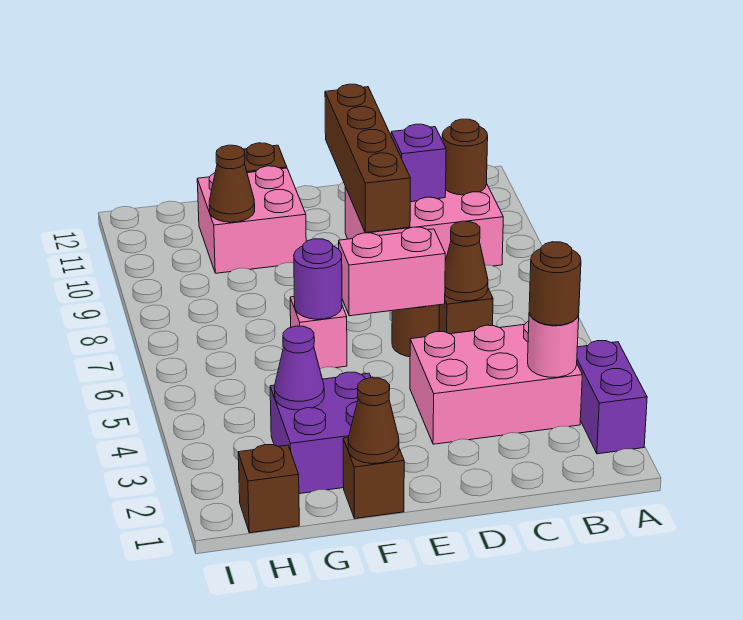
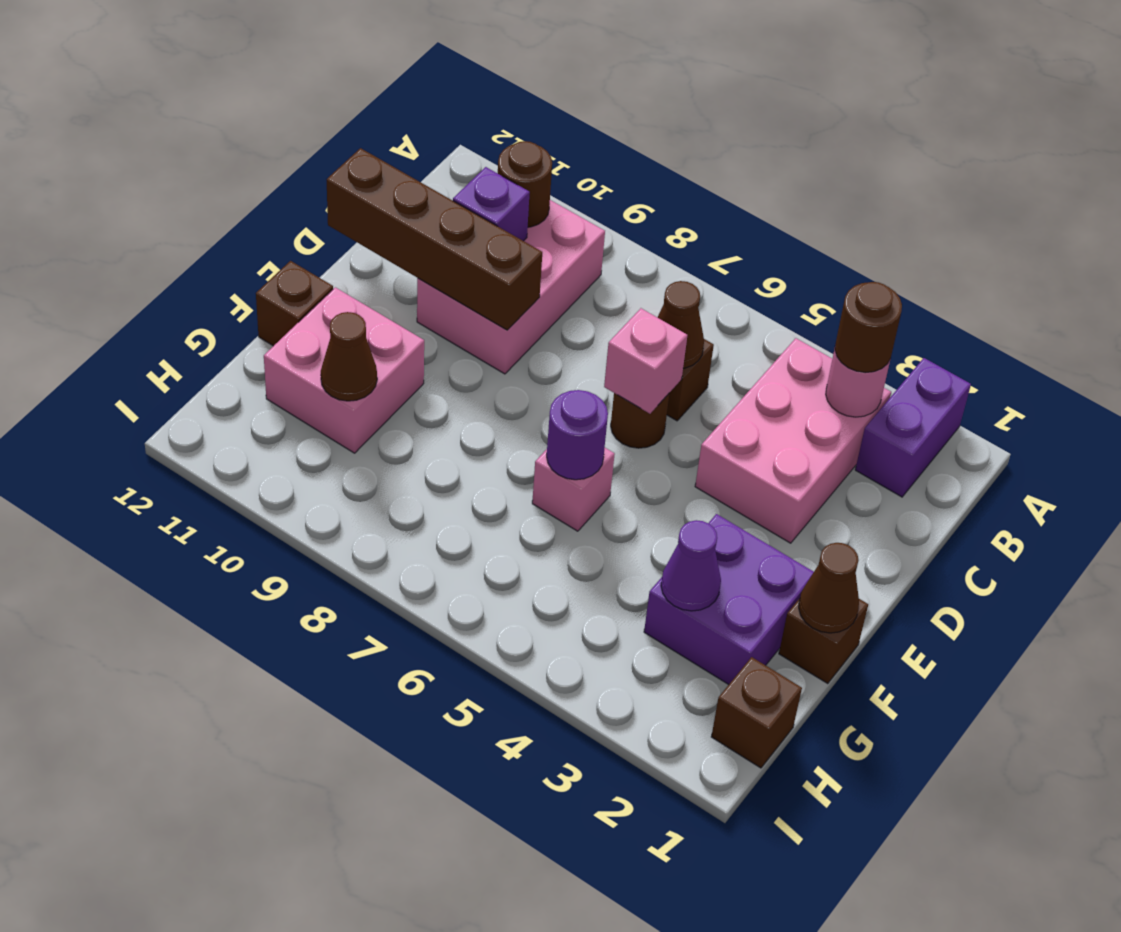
purple 1x2 brick [577,341,647,454] -> purple 1x2 brick turned to [855,358,971,497]
pink 1x2 brick [339,227,445,316] -> pink 1x1 brick [604,308,687,414]

